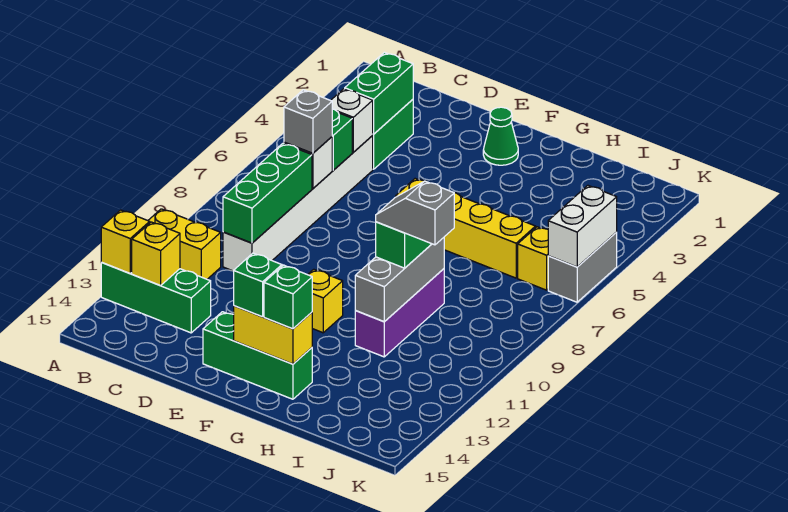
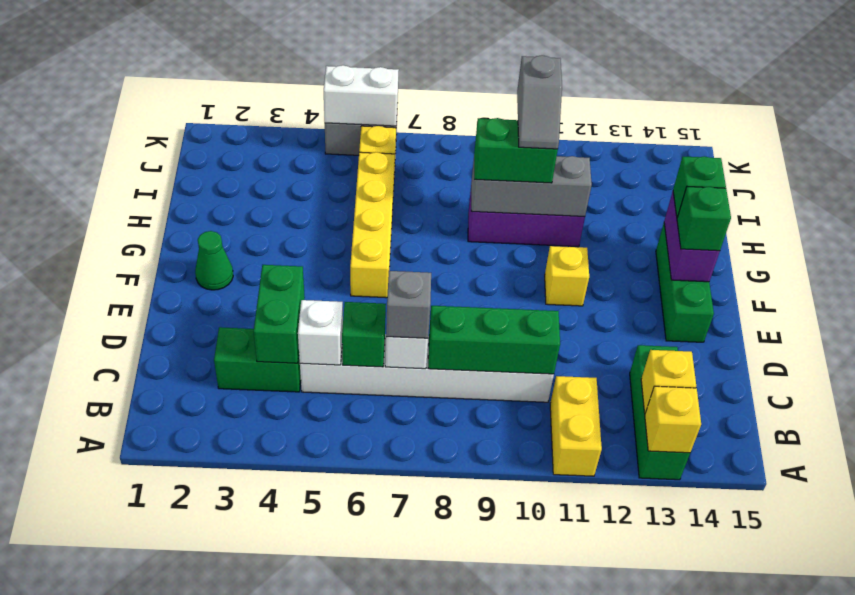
green 1x2 brick [345,52,413,134] -> green 1x2 brick turned to [254,265,305,363]
yellow 1x2 brick [234,306,312,364] -> purple 1x2 brick [664,192,720,282]

